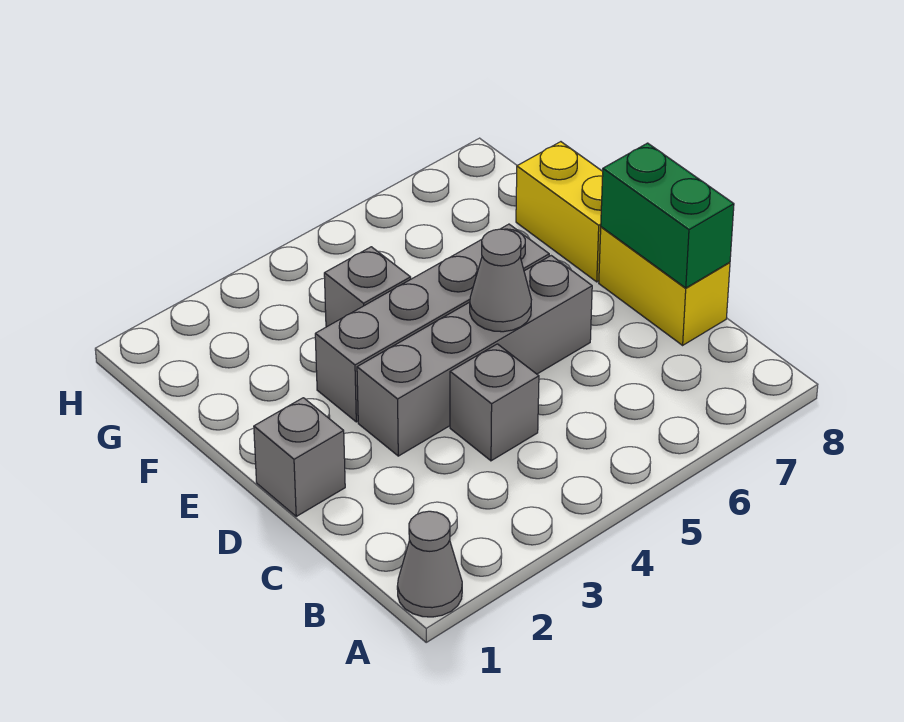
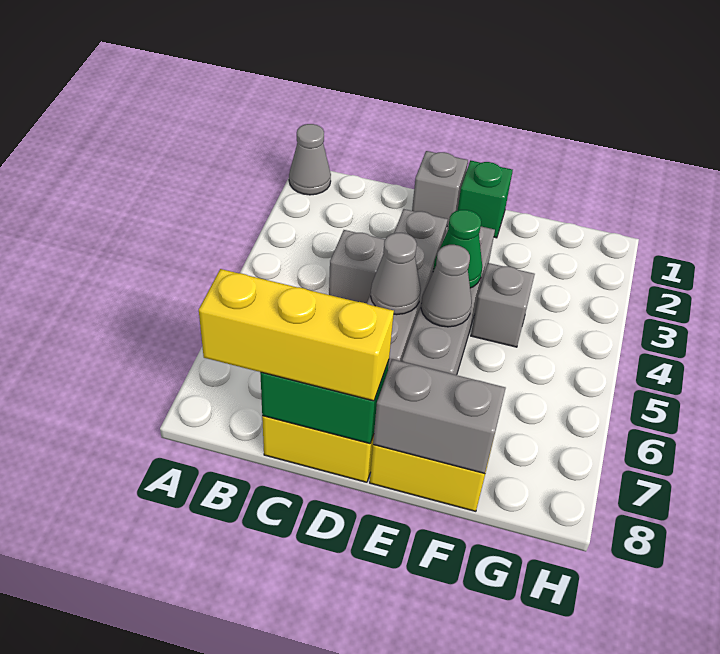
none -> yellow 1x3 brick [199,269,394,401]
none -> green 1x1 brick [458,160,513,238]
none -> green 1x1 cone [433,210,482,288]
none -> grey 1x1 cone [421,245,472,327]
none -> grey 1x2 brick [373,359,505,474]

